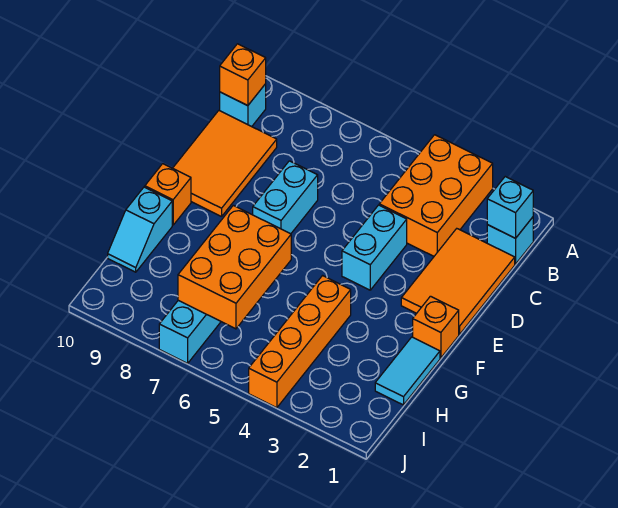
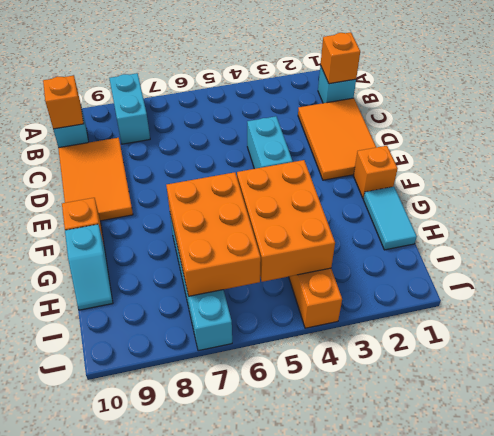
orange 2x3 brick [379,135,493,256] -> orange 2x3 brick moved to [237,160,335,282]
cyan 1x1 brick [487,177,533,238] -> orange 1x1 brick [321,32,360,84]
cyan 1x2 brick [253,161,318,234] -> cyan 1x2 brick moved to [109,73,150,144]

